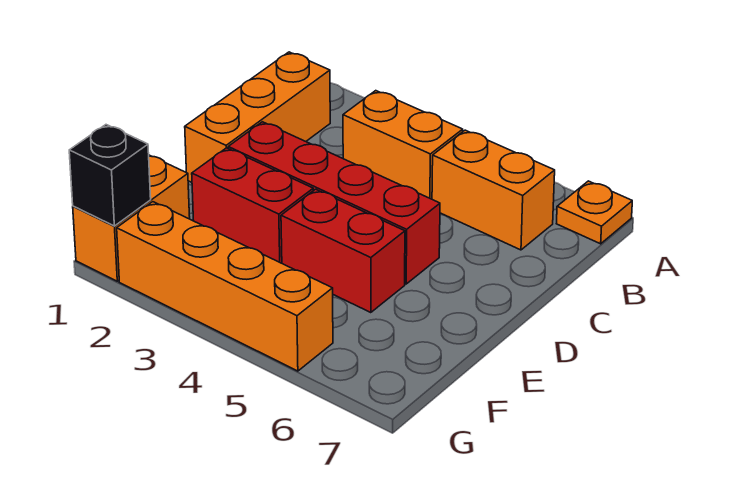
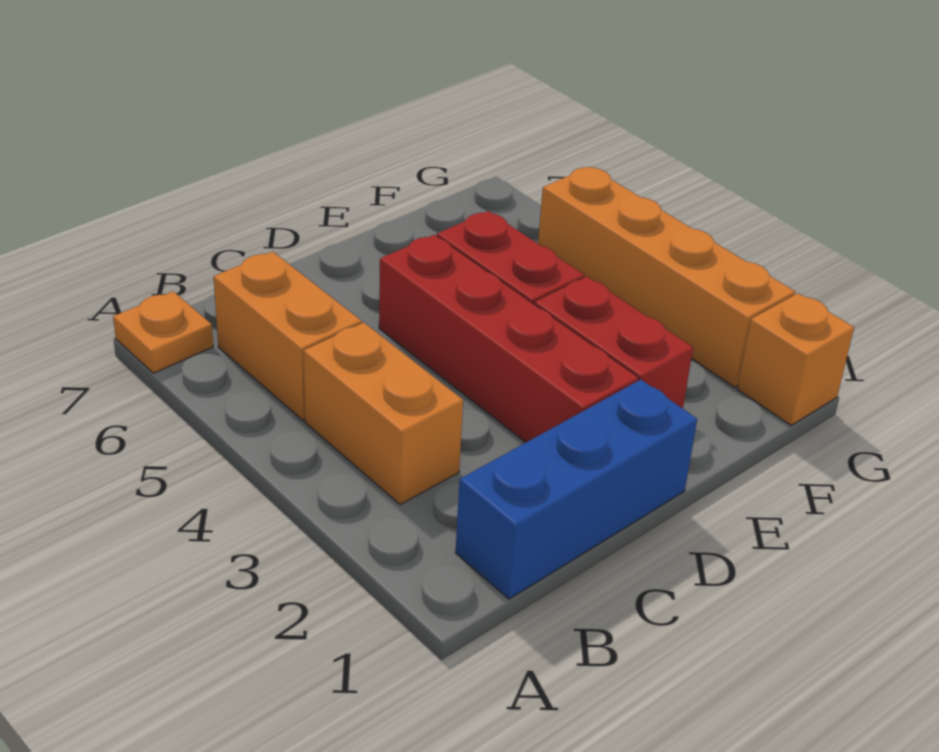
orange 1x3 brick [185,52,330,182] -> blue 1x3 brick [455,379,697,599]
orange 1x2 brick [73,155,190,281] -> orange 1x1 brick [737,293,854,425]
black 1x1 brick [69,125,151,226] -> none

